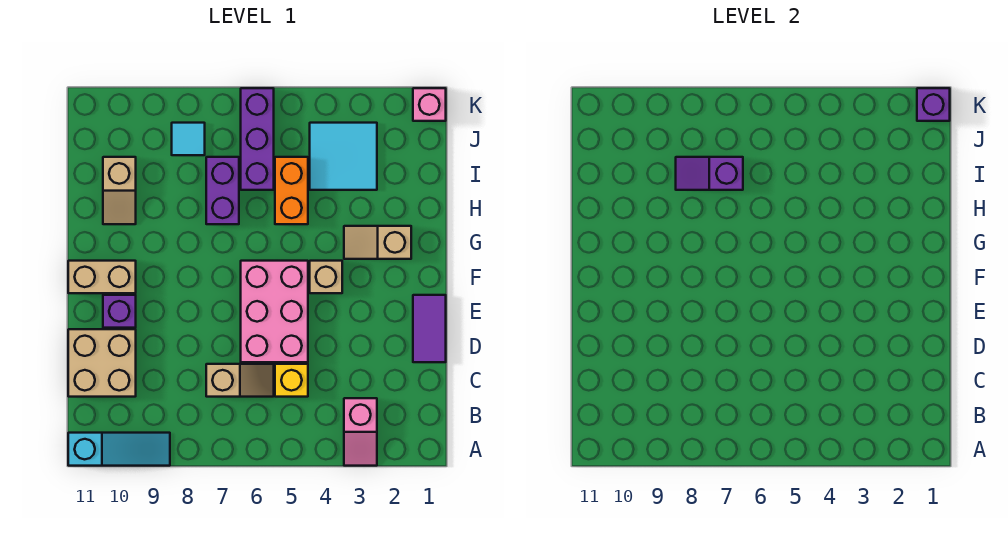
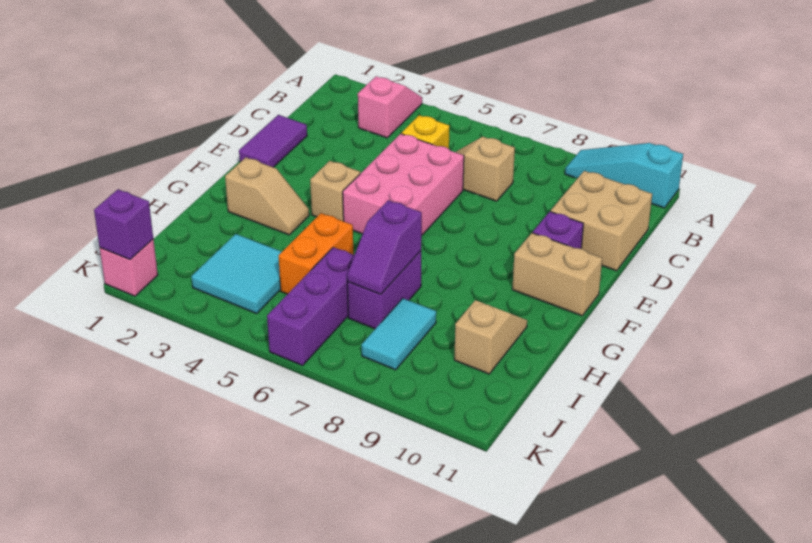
purple 1x2 slope [676,157,743,190] -> purple 1x2 slope turned to [347,200,422,294]
cyan 1x1 tile [172,123,205,155] -> cyan 1x2 tile [362,298,436,370]

